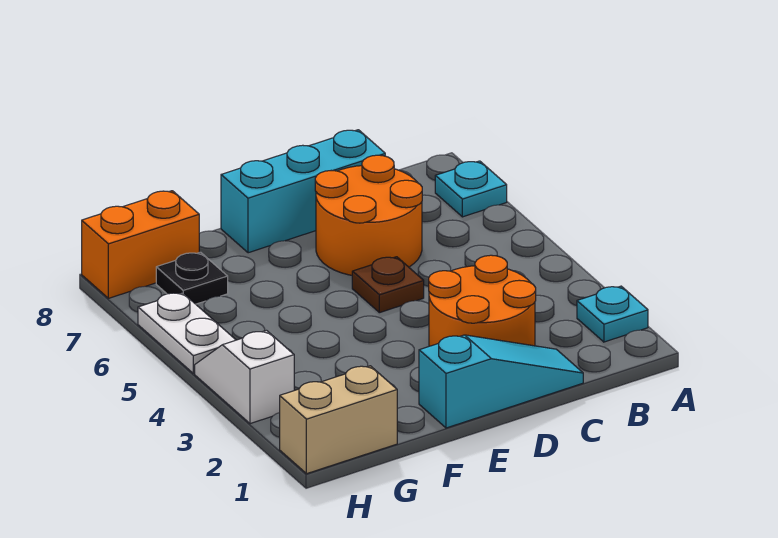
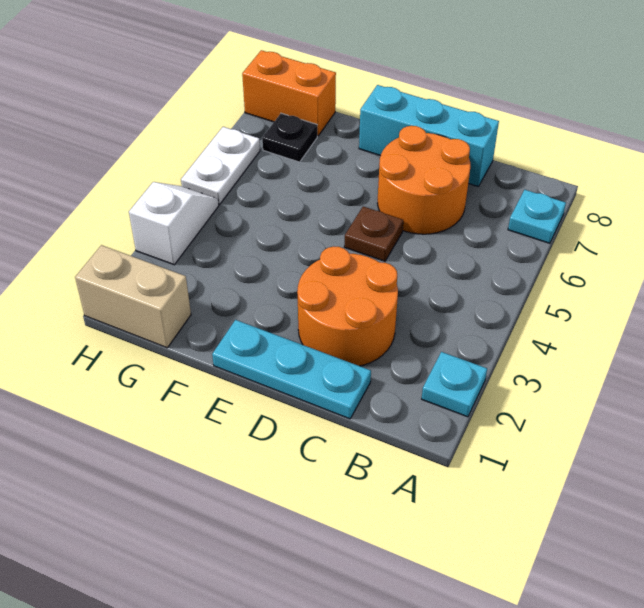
cyan 1x3 slope [419,335,583,428] -> cyan 1x3 plate [212,320,371,419]

